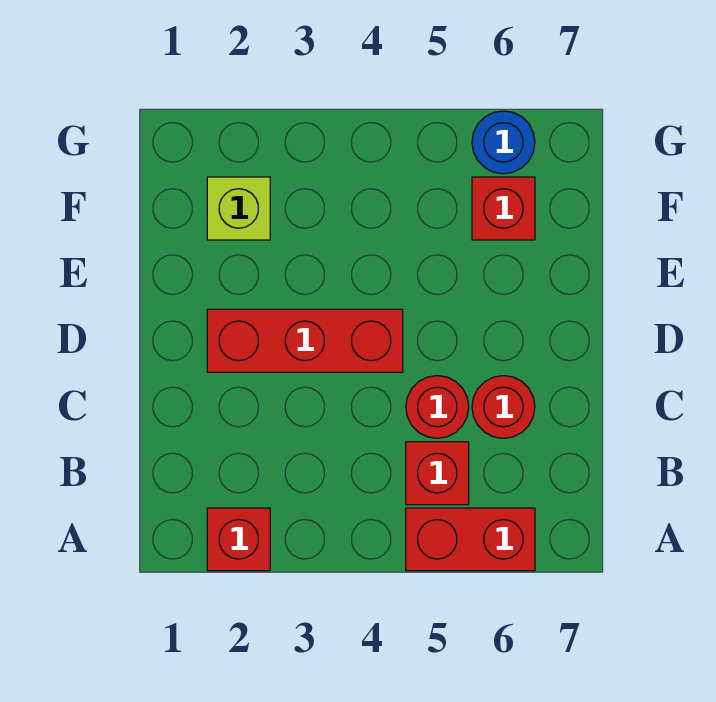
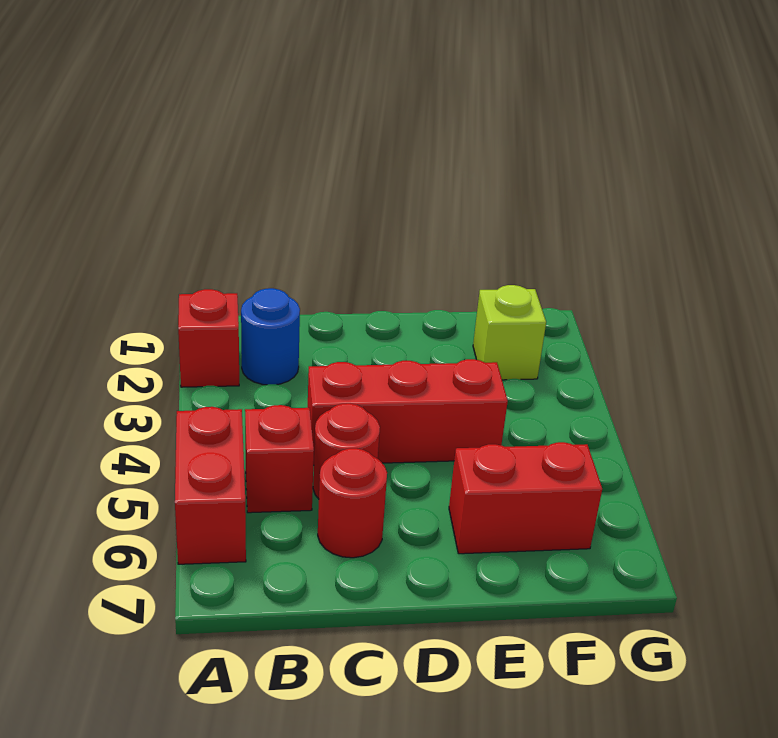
red 1x3 brick [207,309,403,372] -> red 1x3 brick turned to [308,359,508,465]
red 1x1 brick [472,177,535,240] -> red 1x2 brick [449,442,602,554]
blue 1x1 round brick [472,111,535,174] -> blue 1x1 round brick moved to [241,288,300,385]

